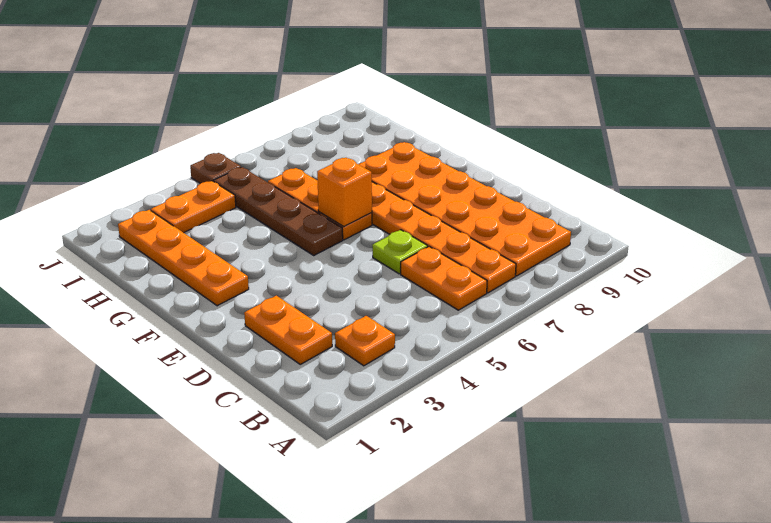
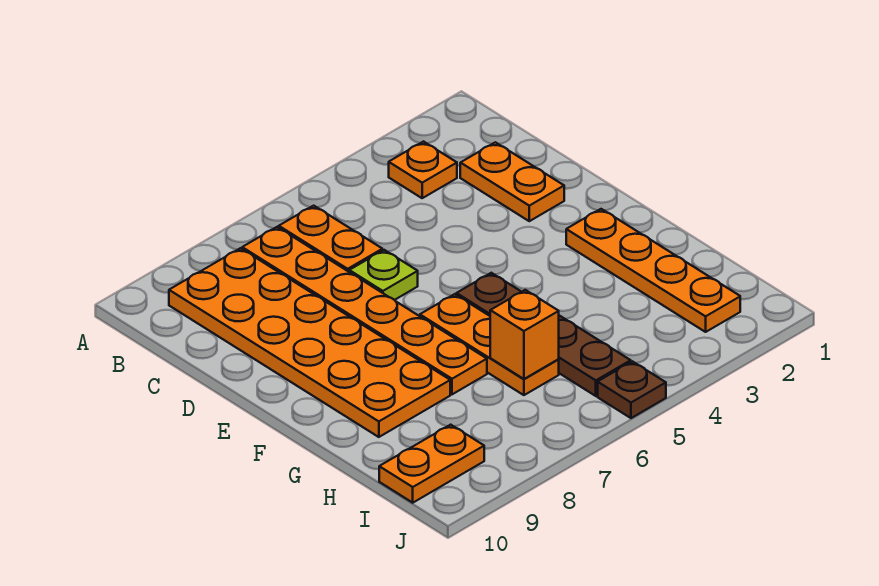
orange 1x1 brick [317,158,372,227] -> orange 1x1 brick moved to [490,290,559,379]
orange 1x2 plate [151,181,236,233] -> orange 1x2 plate moved to [379,425,484,503]

